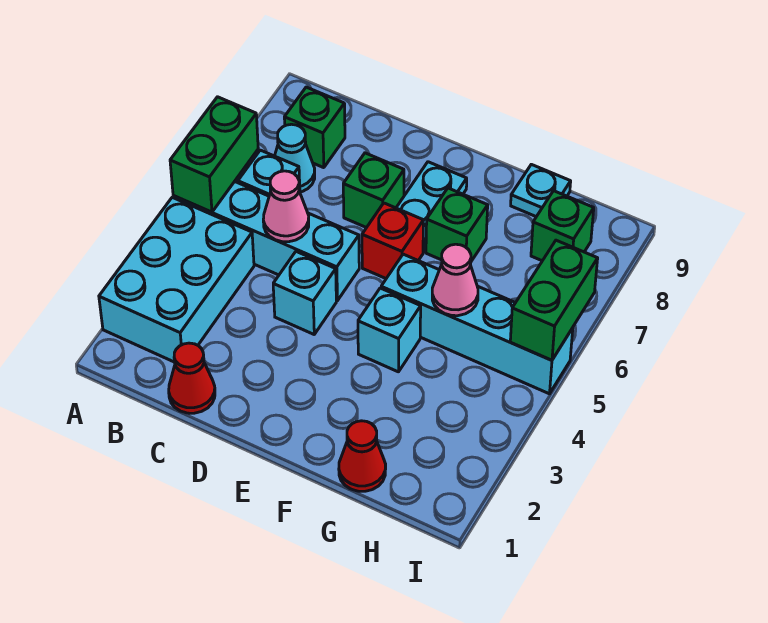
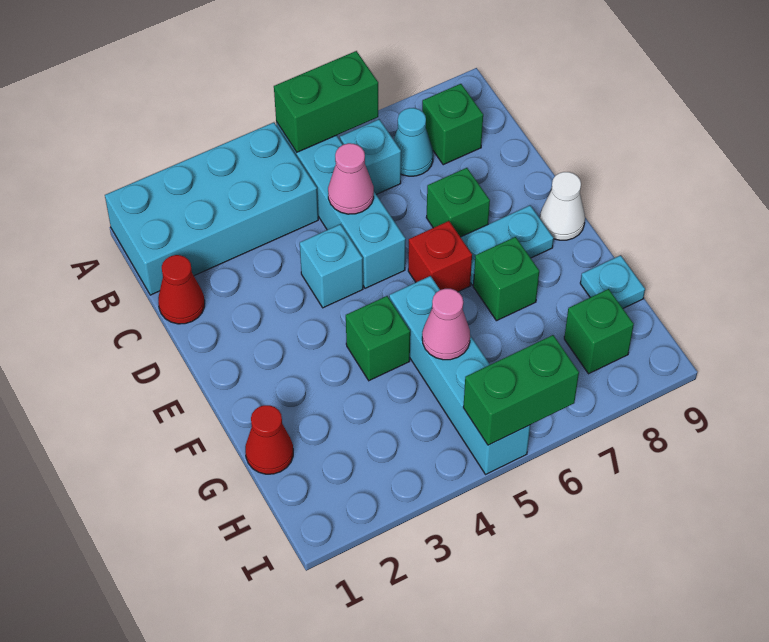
cyan 2x3 brick [99,197,254,362] -> cyan 2x4 brick [105,122,318,295]
none -> white 1x1 cone [540,172,585,240]
cyan 1x1 brick [358,288,421,372] -> green 1x1 brick [346,296,410,381]

